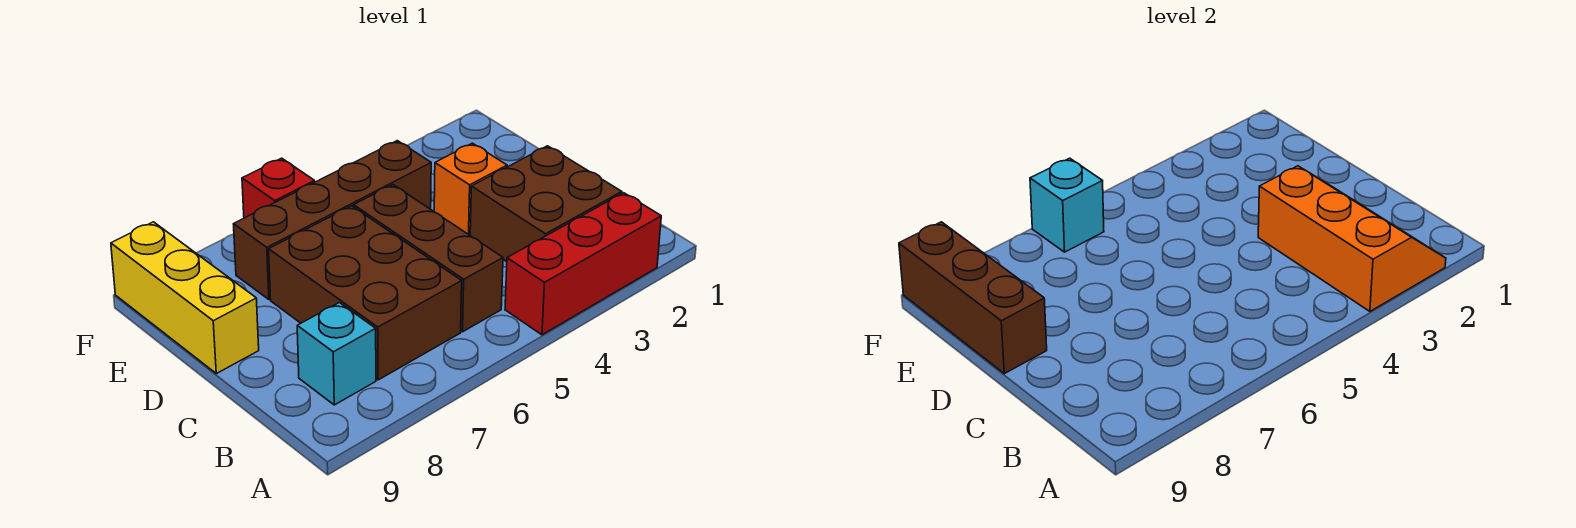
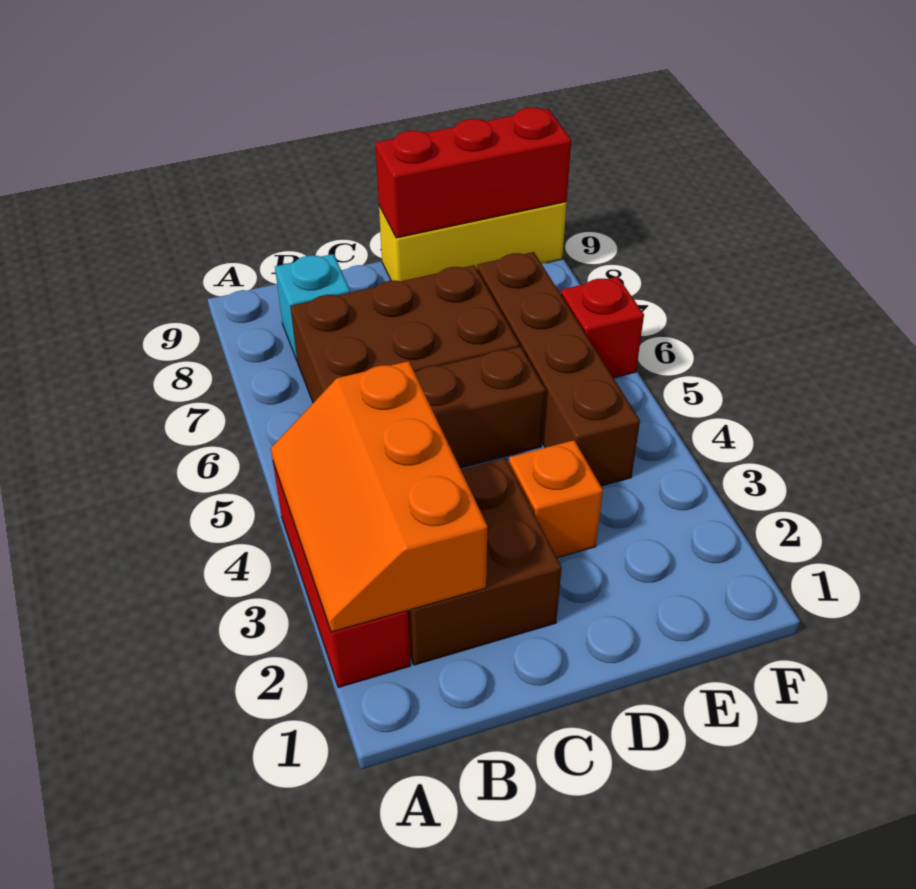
orange 2x3 slope [1258,166,1446,311] -> orange 2x3 slope turned to [271,361,488,632]
brown 1x3 brick [899,222,1047,374] -> red 1x3 brick [375,108,571,238]
cyan 1x1 brick [1030,158,1104,252] -> none

